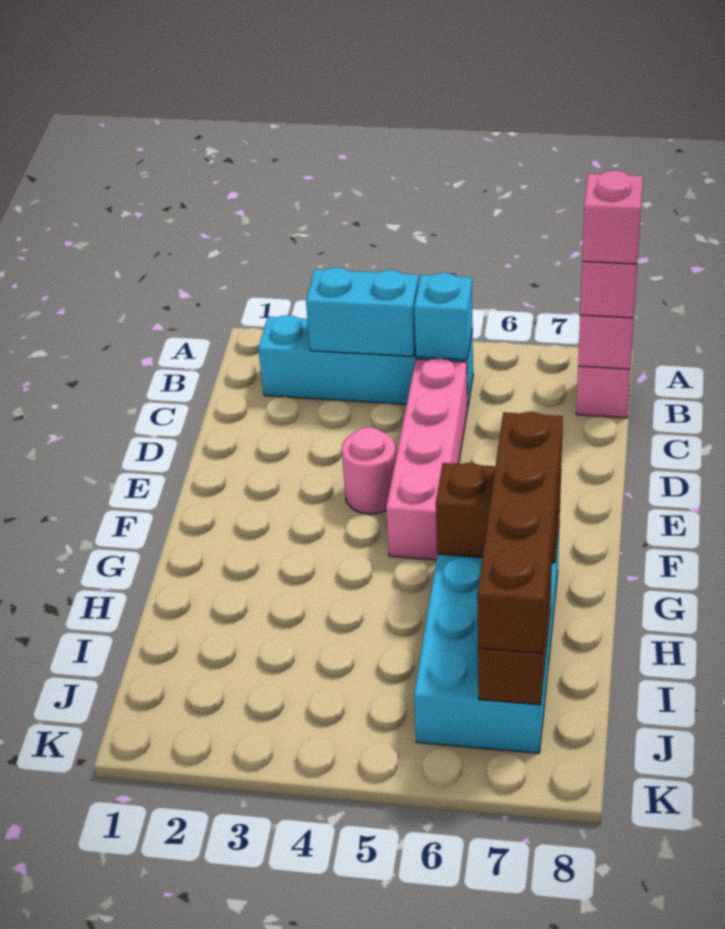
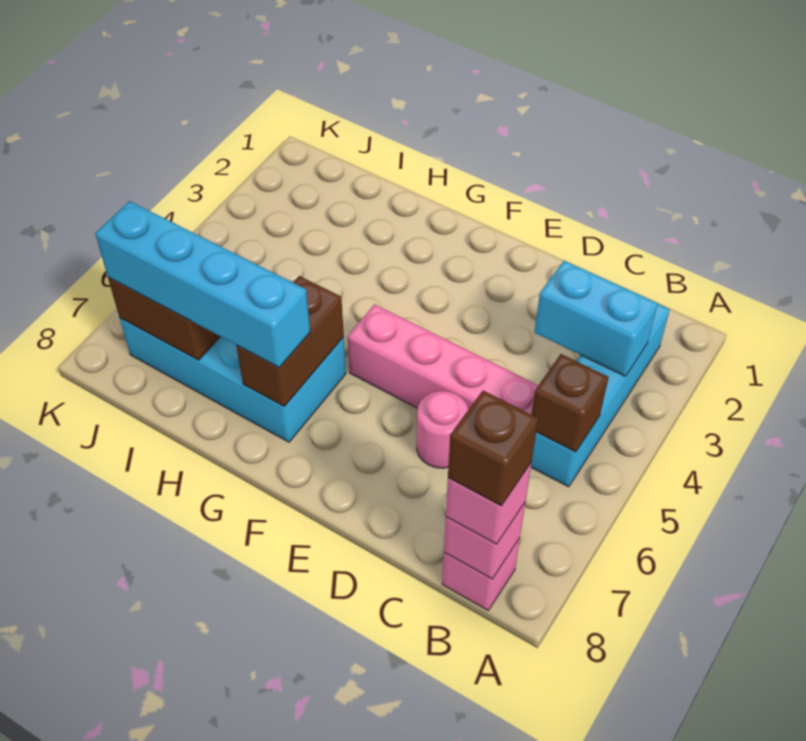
cyan 1x2 brick [306,267,419,357] -> cyan 1x2 brick turned to [534,261,658,376]
cyan 1x1 brick [414,273,473,360] -> brown 1x1 brick [531,354,608,452]
pink 1x1 brick [582,170,643,264] -> brown 1x1 brick [448,391,538,506]
pink 1x1 round brick [342,427,396,514] -> pink 1x1 round brick moved to [417,391,468,468]
brown 1x4 brick [477,412,563,653] -> cyan 1x4 brick [95,201,310,367]

